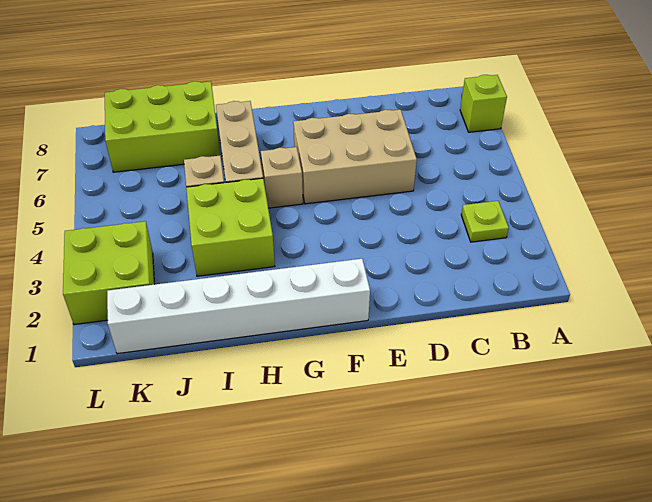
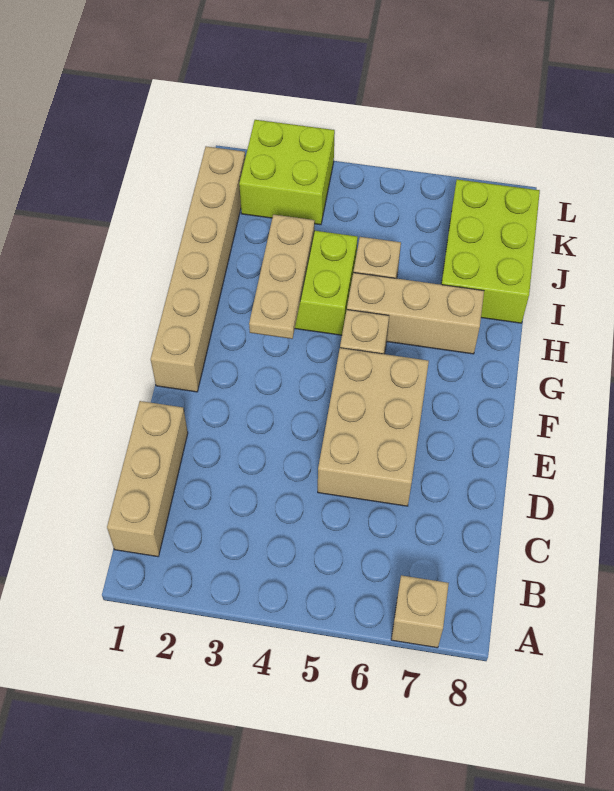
lime 1x1 brick [460,75,507,132] -> tan 1x1 brick [391,575,449,648]
none -> tan 1x3 brick [107,401,188,557]
lime 1x1 plate [461,201,509,242] -> none
white 1x6 brick [107,259,370,354] -> tan 1x6 brick [151,146,245,392]
none -> tan 1x3 plate [249,215,315,339]

